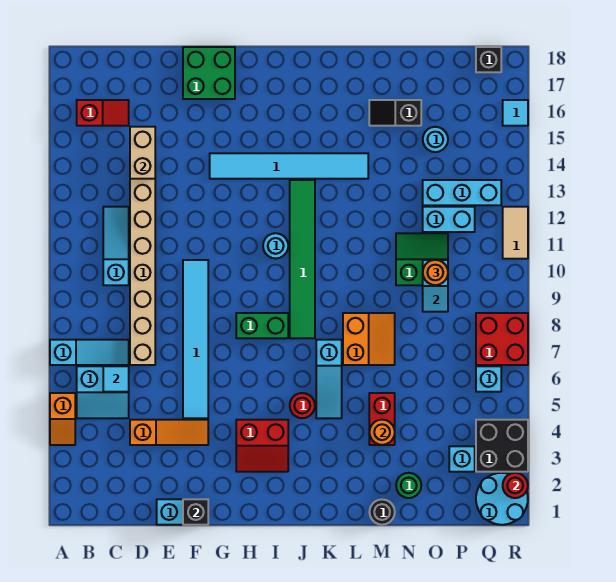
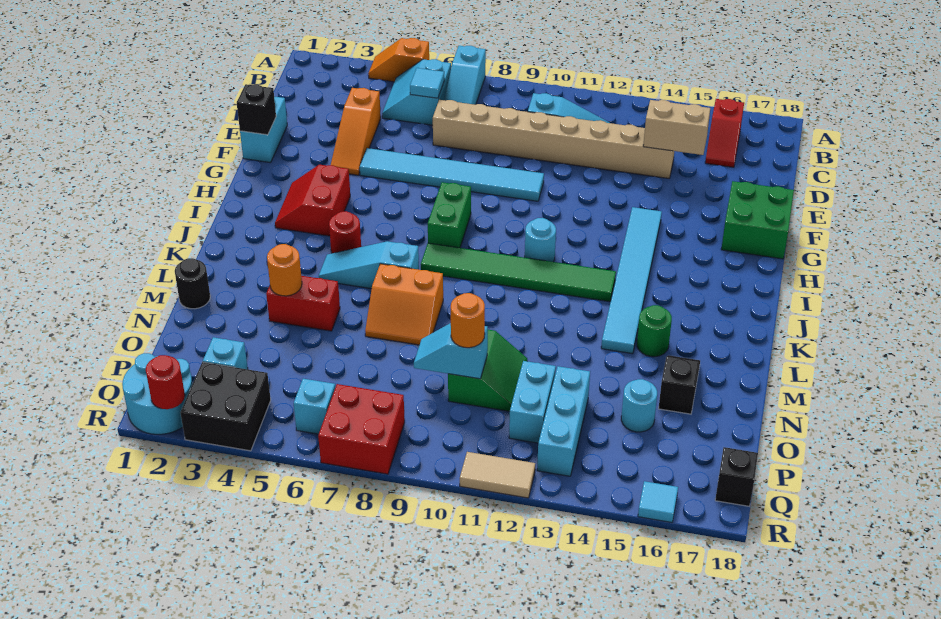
green 1x1 round brick [396,473,421,498] -> green 1x1 round brick moved to [637,305,672,357]

